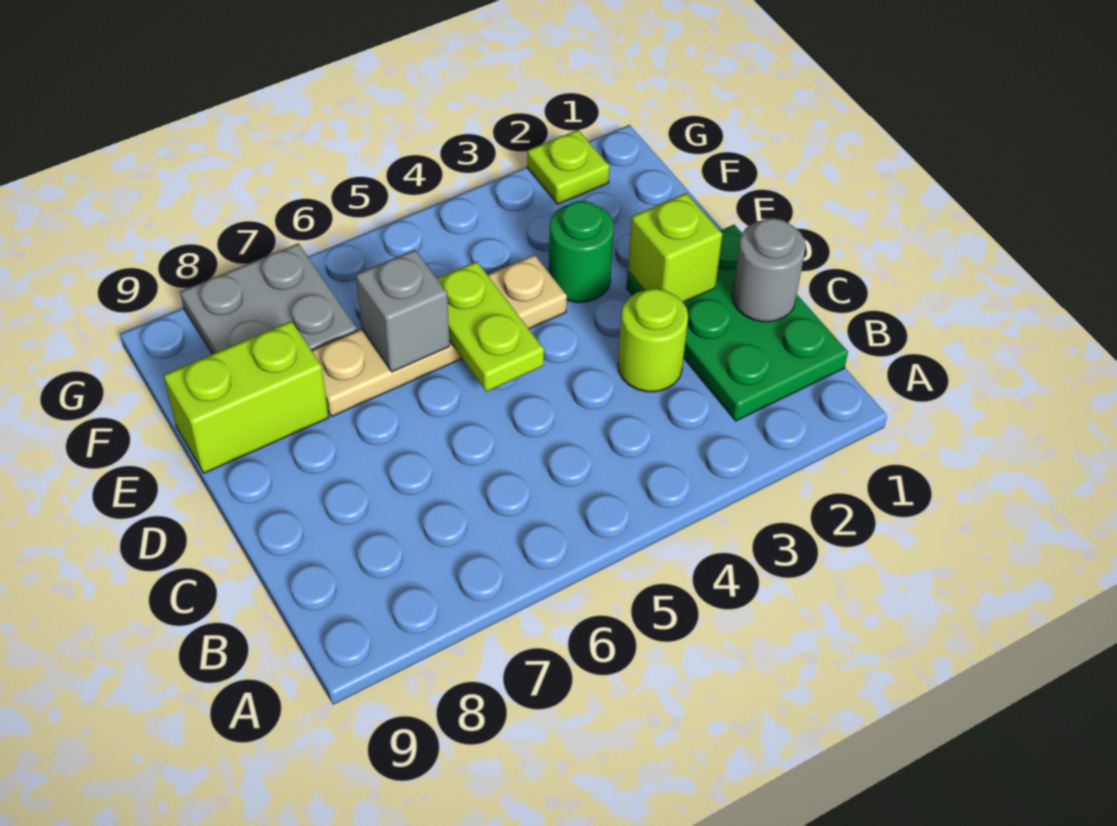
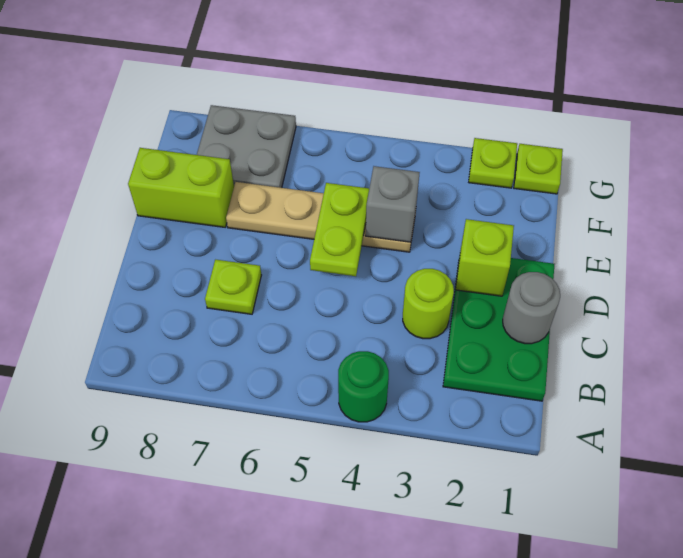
none -> lime 1x1 plate [205,260,261,314]
green 1x1 round brick [549,201,614,302] -> green 1x1 round brick moved to [338,351,389,422]
grey 1x1 brick [356,250,450,372] -> grey 1x1 brick moved to [366,166,420,242]
none -> lime 1x1 plate [514,144,563,194]

